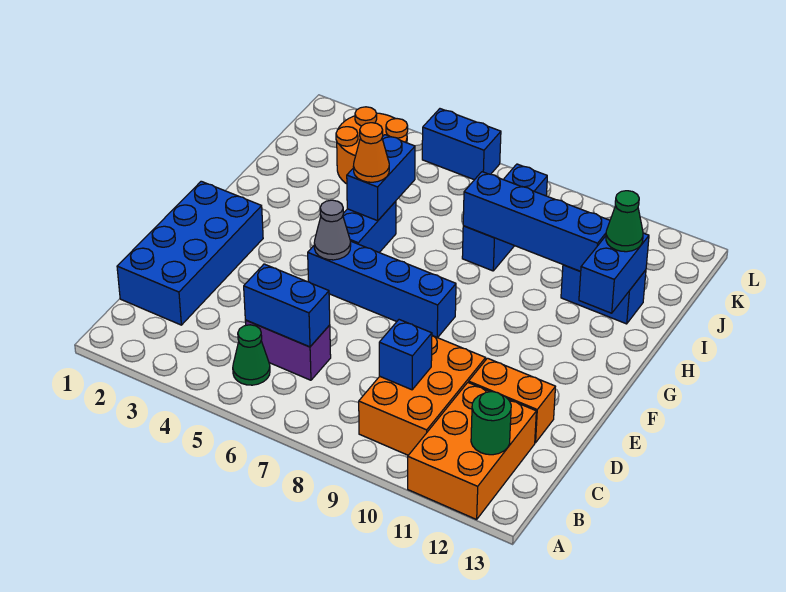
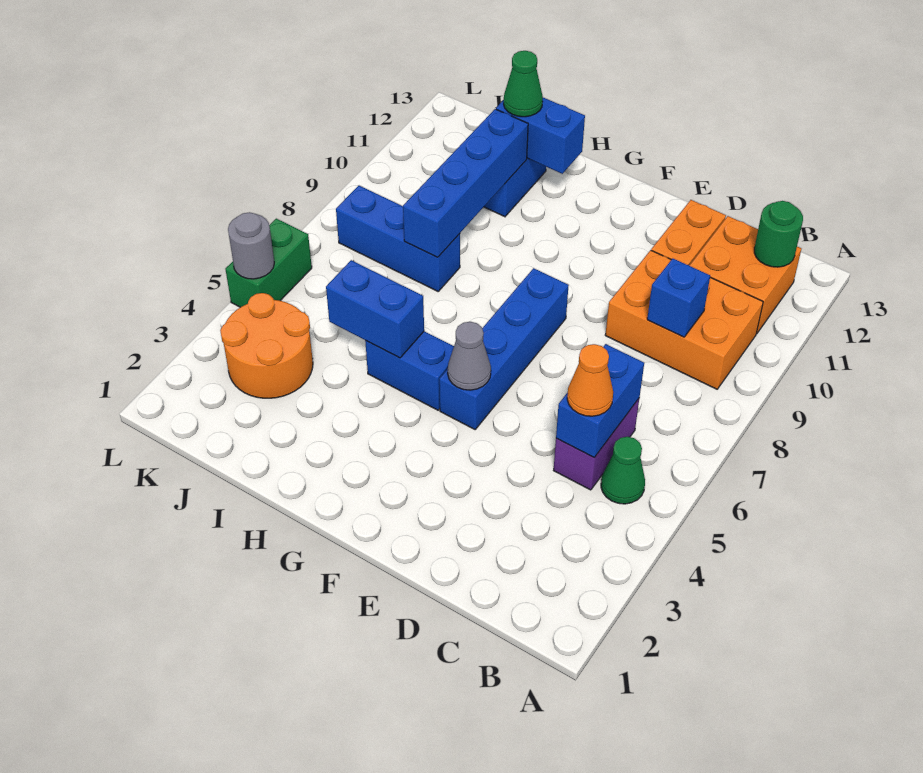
orange 2x3 brick [408,382,536,519] -> orange 2x2 brick [689,216,801,334]
blue 2x4 brick [117,181,263,325] -> none
orange 1x1 cone [353,123,389,182] -> orange 1x1 cone moved to [567,344,613,416]
blue 1x2 brick [422,109,501,180] -> green 1x2 brick [225,219,312,307]
none -> grey 1x1 round brick [228,212,274,279]

